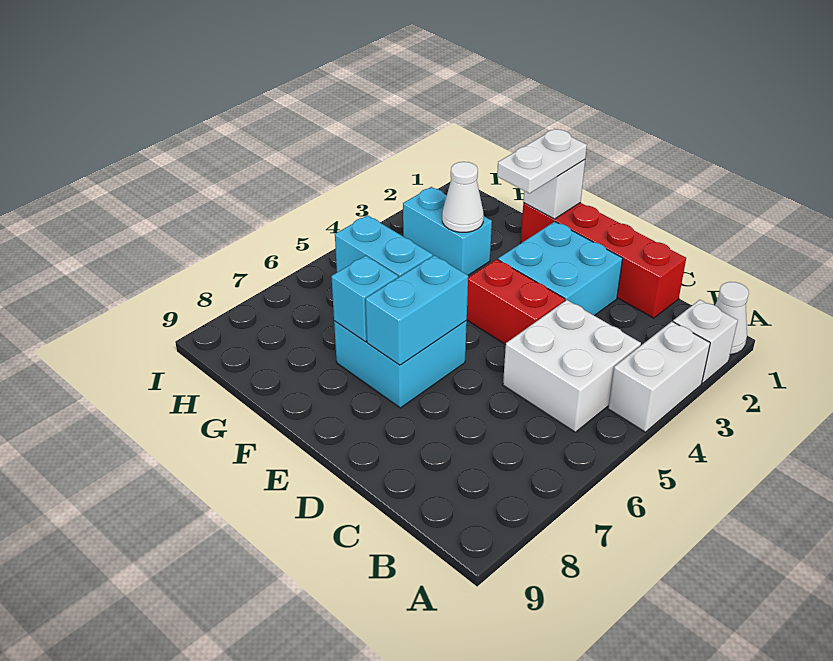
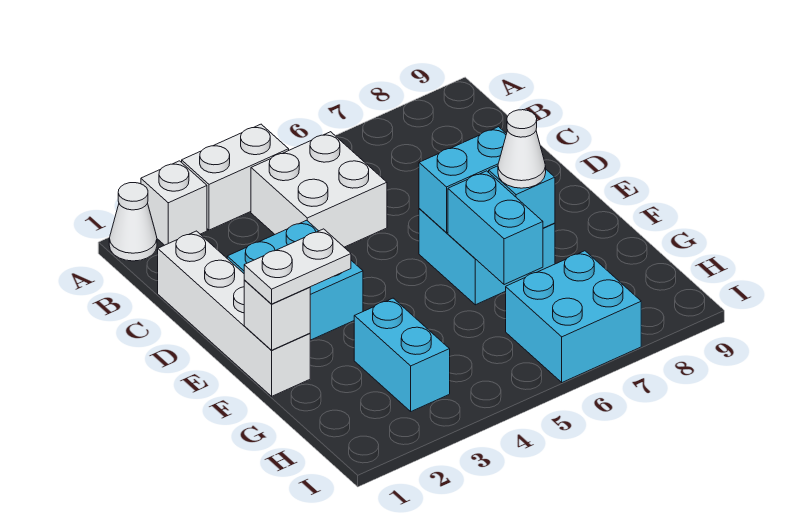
red 1x4 brick [521,203,686,318] -> white 1x4 brick [158,231,310,396]
red 1x2 brick [467,259,565,345] -> none
white 1x1 cone [442,162,484,232] -> white 1x1 cone moved to [498,110,546,188]
none -> cyan 2x2 brick [506,251,641,382]

